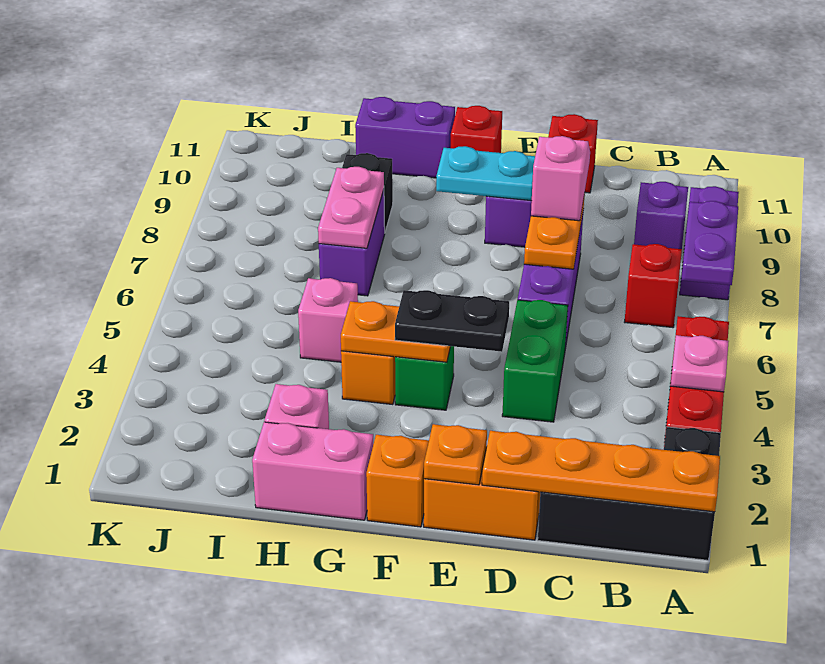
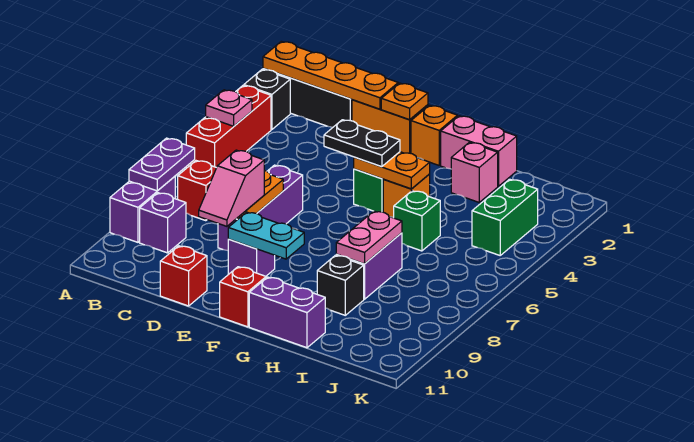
green 1x2 brick [502,300,568,422] -> green 1x2 brick moved to [472,179,538,255]
pink 1x1 brick [298,278,358,362] -> green 1x1 brick [394,191,440,251]

